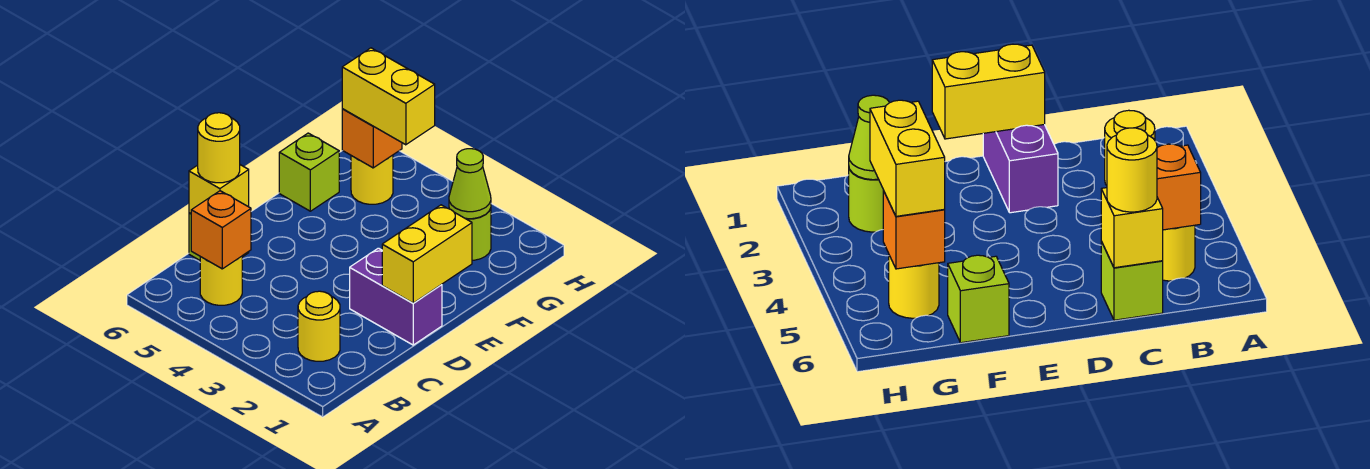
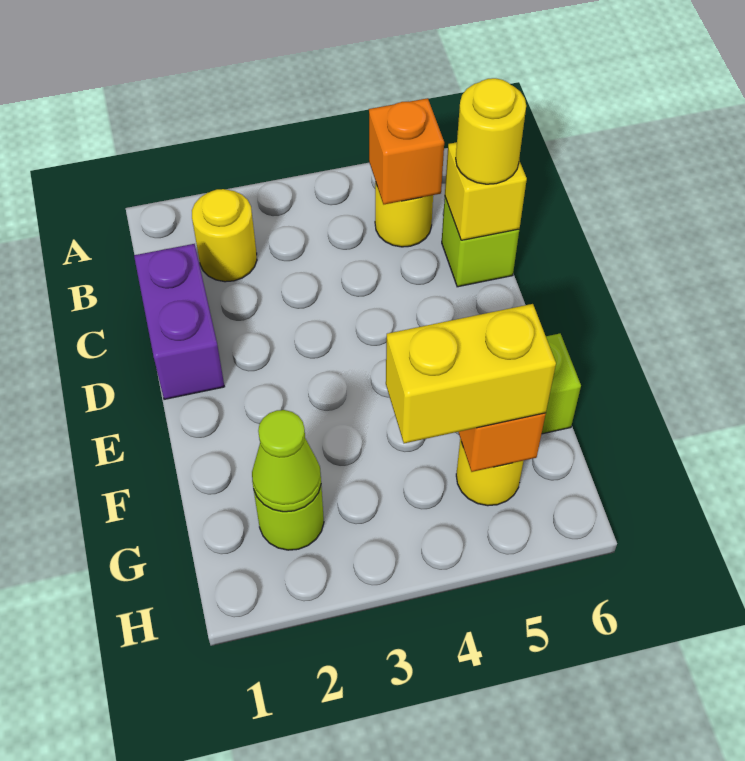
purple 1x2 brick [350,248,442,345] -> purple 1x2 brick turned to [134,244,225,399]
yellow 1x2 brick [382,205,472,303] -> none

